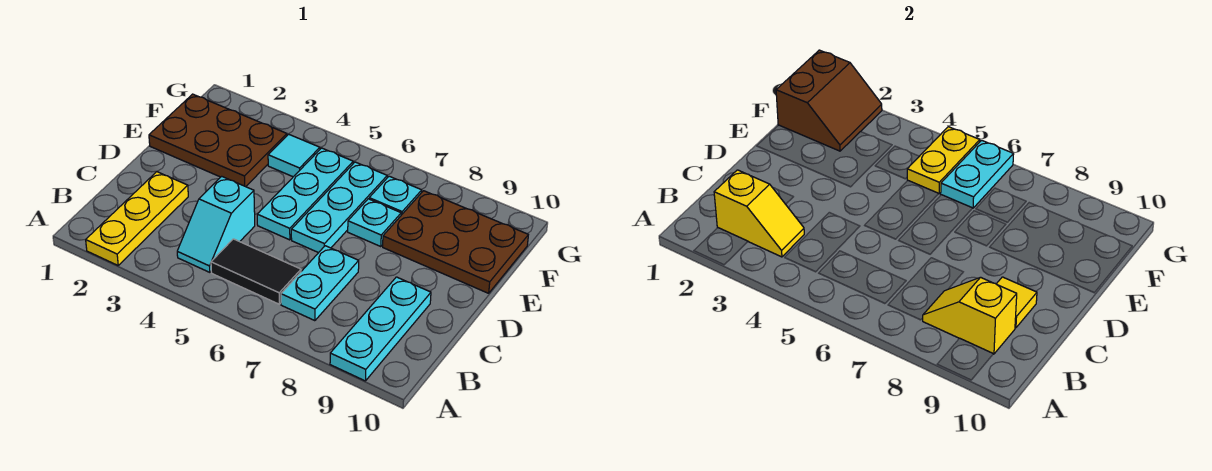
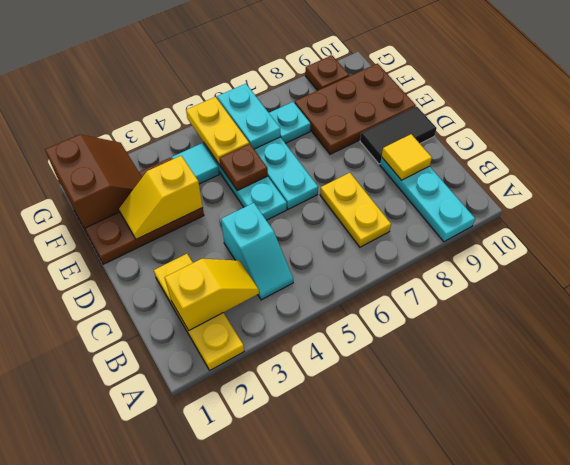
black 1x2 tile [211,239,301,304] -> black 1x2 tile moved to [360,106,437,164]
cyan 1x2 plate [281,246,359,321] -> yellow 1x2 plate [320,173,391,247]
yellow 1x2 slope [923,277,1017,354] -> yellow 1x2 slope moved to [119,156,203,239]
none -> brown 1x1 plate [220,144,268,191]
cyan 1x1 plate [348,199,401,247] -> none
none -> brown 1x1 plate [305,55,349,91]

